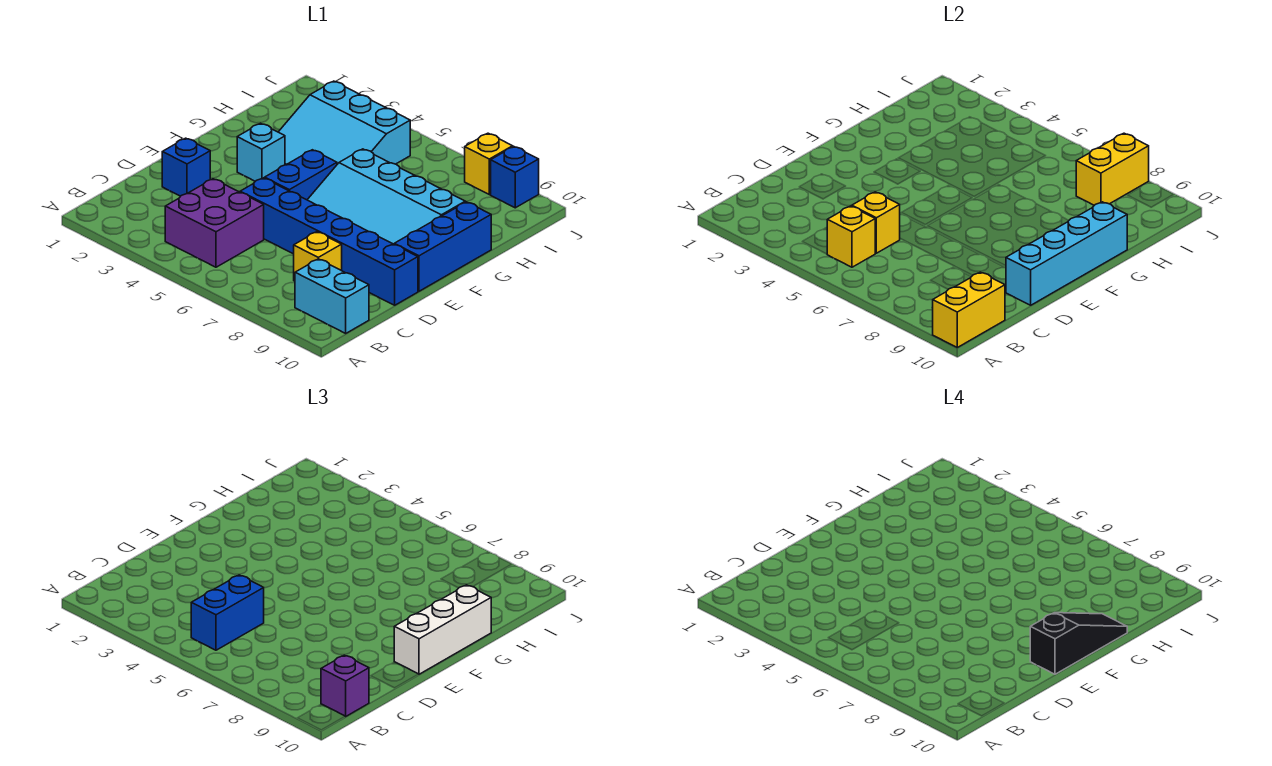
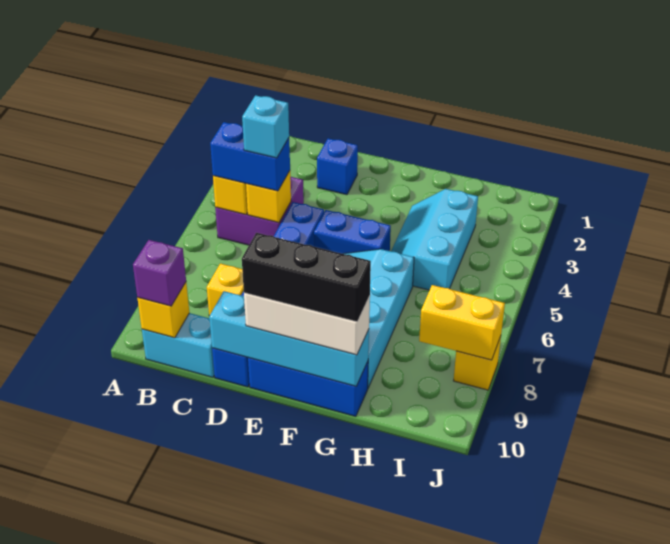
yellow 1x2 brick [932,272,1005,347] -> yellow 1x1 brick [137,282,189,338]
cyan 1x2 brick [295,259,369,333] -> cyan 1x2 brick turned to [142,313,214,377]
black 1x3 slope [1030,613,1127,674] -> black 1x3 brick [242,233,371,322]
cyan 1x1 brick [237,123,285,181] -> cyan 1x1 brick moved to [242,95,289,158]
cyan 3x3 slope [279,81,410,165] -> cyan 2x3 slope [391,189,478,290]
blue 1x1 brick [491,147,539,208] -> none

